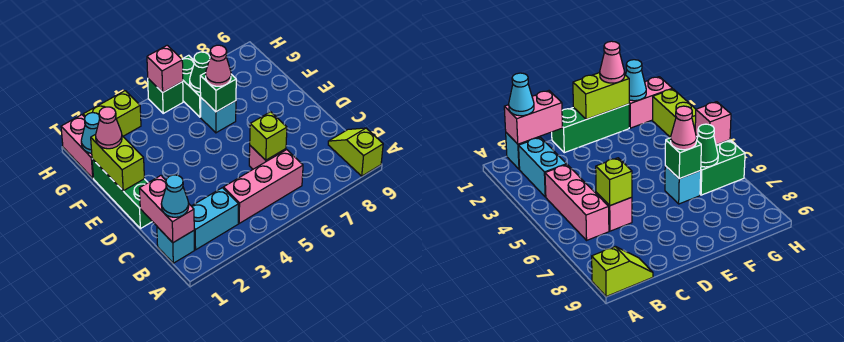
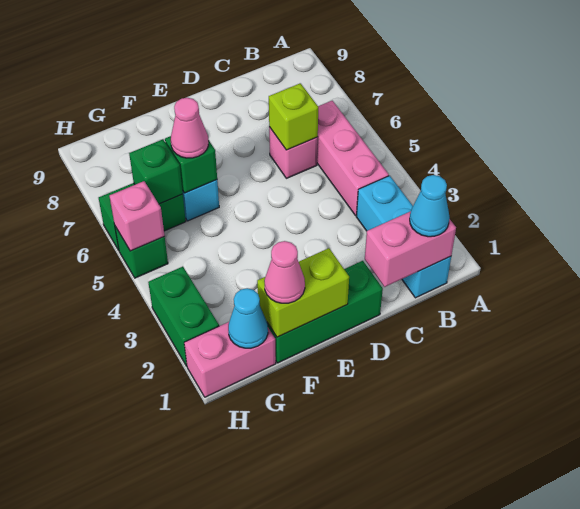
lime 1x2 slope [328,128,383,176] -> none
green 1x1 cone [190,52,210,92] -> green 1x1 brick [129,139,183,204]
lime 1x2 brick [83,91,141,136] -> green 1x2 brick [148,267,219,366]

